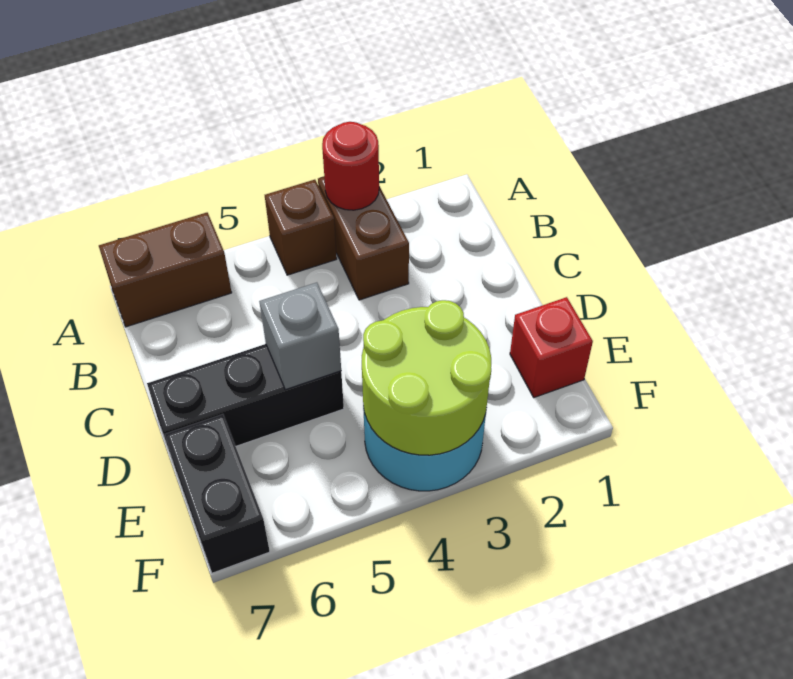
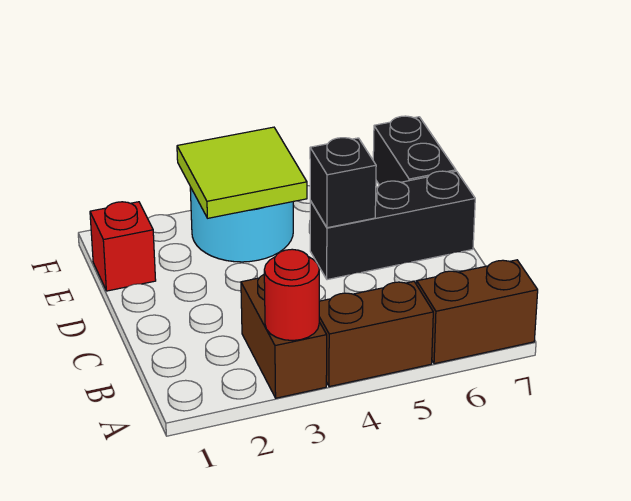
brown 1x1 brick [265,180,337,275] -> brown 1x2 brick [319,281,433,387]
grey 1x1 brick [259,283,341,390] -> black 1x1 brick [310,138,376,228]
lime 2x2 round brick [362,300,491,455] -> lime 2x2 tile [177,127,307,218]

